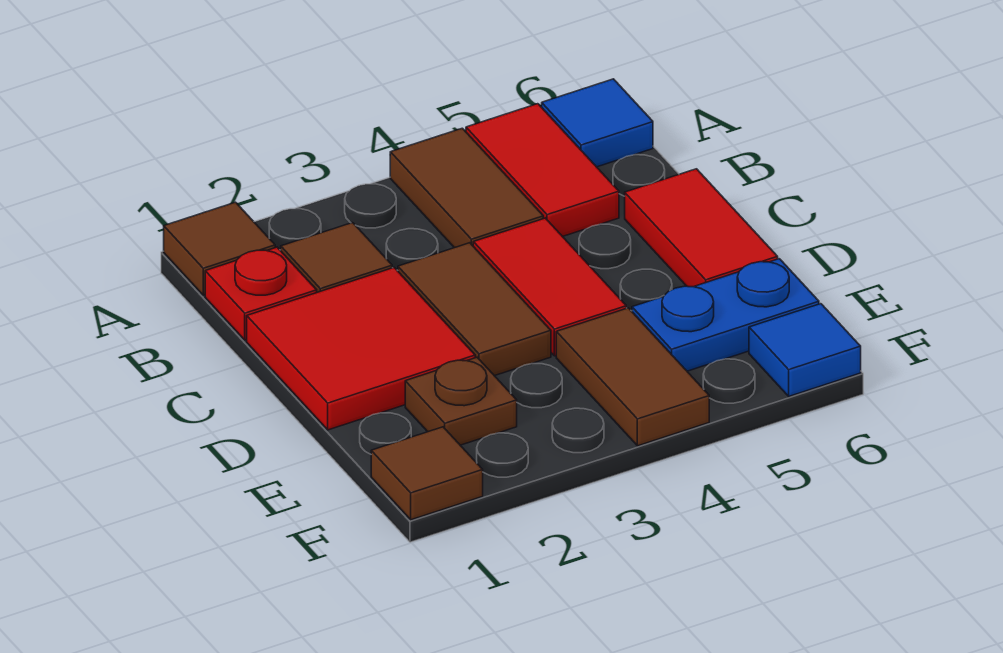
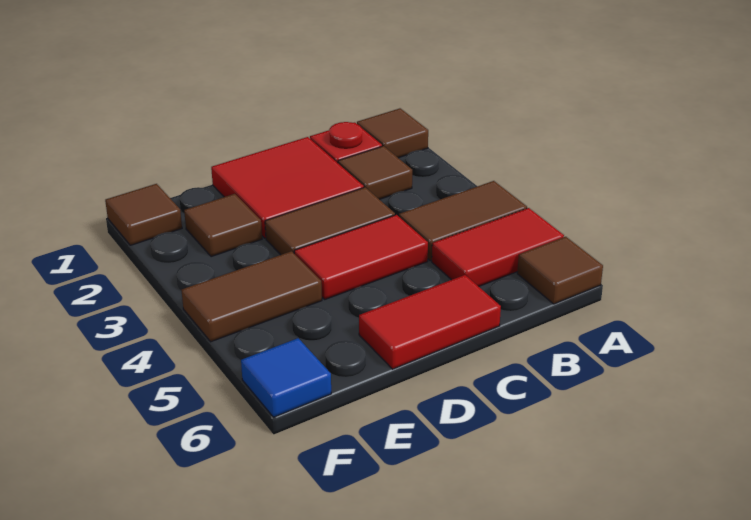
blue 1x1 tile [542,79,653,167] -> brown 1x1 tile [517,237,603,304]
brown 1x1 plate [405,357,517,445] -> brown 1x1 tile [184,194,262,257]
blue 1x2 plate [632,259,819,371] -> none

